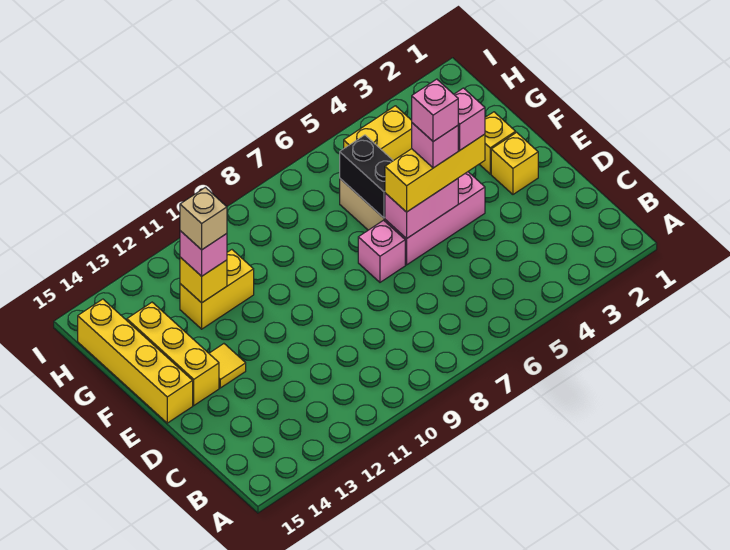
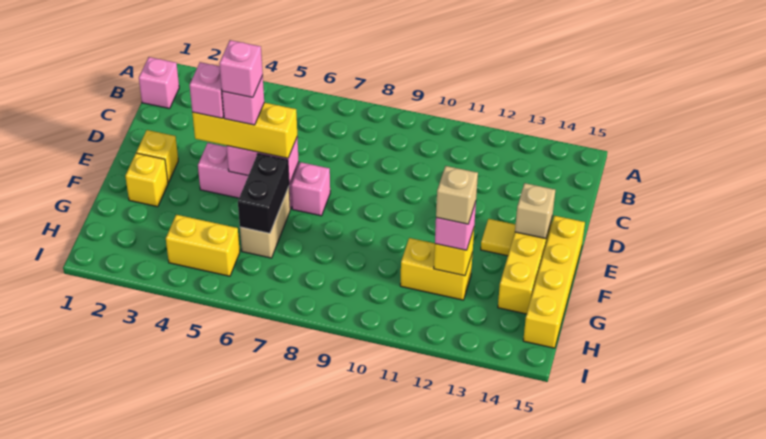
none -> pink 1x1 brick [139,57,179,109]
none -> tan 1x1 brick [515,183,555,239]

